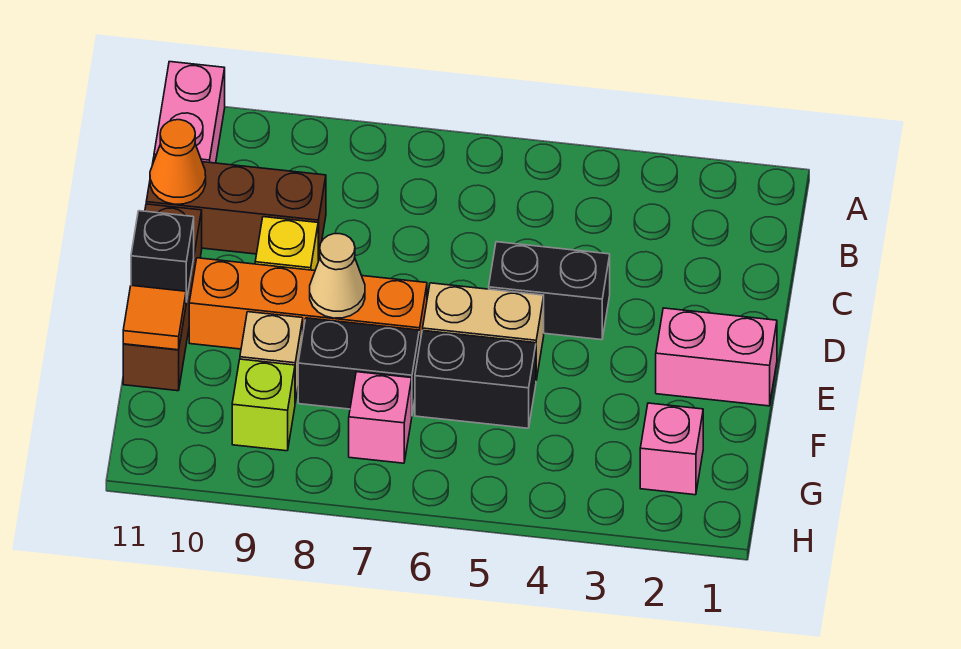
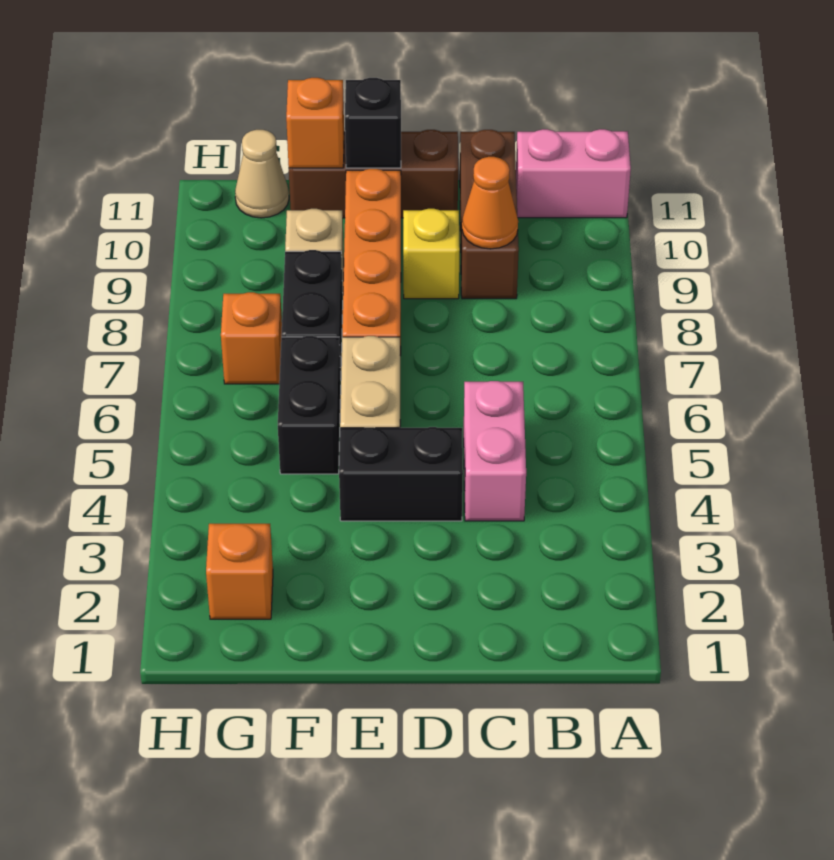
orange 1x1 cone [150,120,206,204] -> orange 1x1 cone moved to [462,157,518,249]
black 1x2 brick [489,242,610,340] -> black 1x2 brick turned to [339,427,463,521]
pink 1x2 brick [656,308,777,406] -> pink 1x2 brick moved to [464,381,526,521]
tan 1x1 cone [310,234,365,318] -> tan 1x1 cone moved to [235,130,289,218]
orange 1x1 tile [123,286,186,350] -> orange 1x1 brick [286,78,344,168]
pink 1x1 brick [640,403,703,495] -> orange 1x1 brick [206,524,273,619]
pink 1x1 brick [349,372,412,463] -> orange 1x1 brick [221,292,282,384]
lime 1x1 brick [232,359,295,451] -> none

